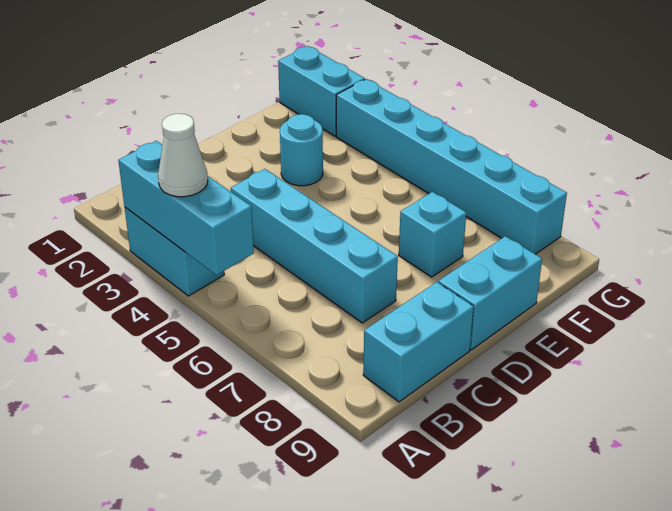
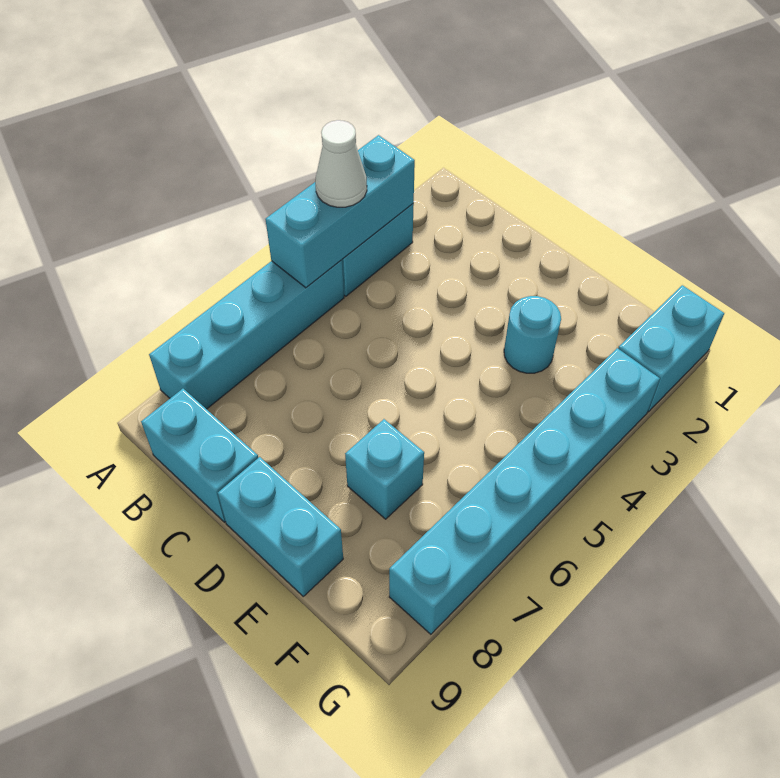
cyan 1x4 brick [231,169,398,323] -> cyan 1x4 brick moved to [149,260,344,409]

